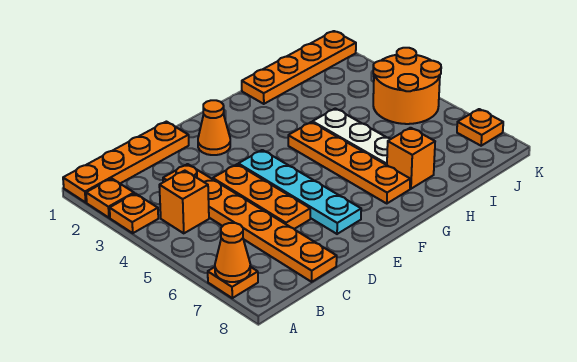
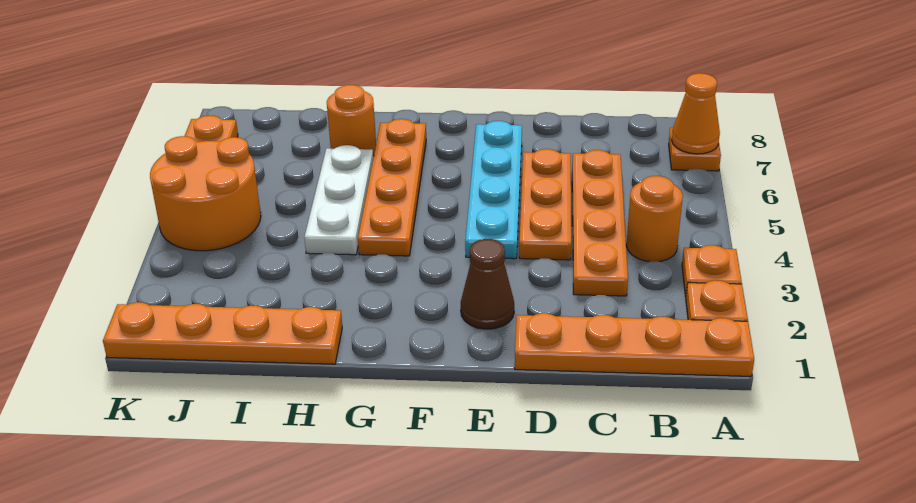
orange 1x1 brick [159,171,209,233] -> orange 1x1 round brick [626,176,683,262]
orange 1x6 plate [163,164,337,282] -> orange 1x4 plate [572,150,628,296]
orange 1x1 cone [198,100,230,155] -> brown 1x1 cone [461,239,514,329]
orange 1x1 brick [387,128,435,189] -> orange 1x1 round brick [327,85,376,156]

